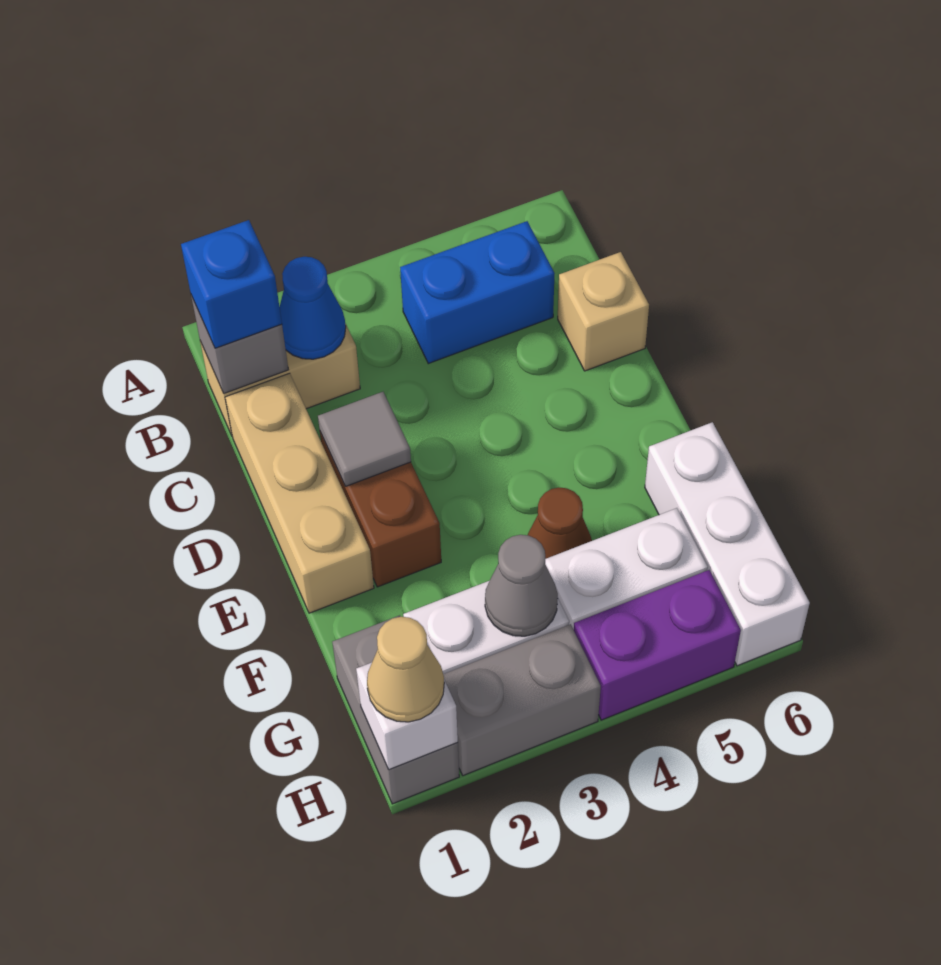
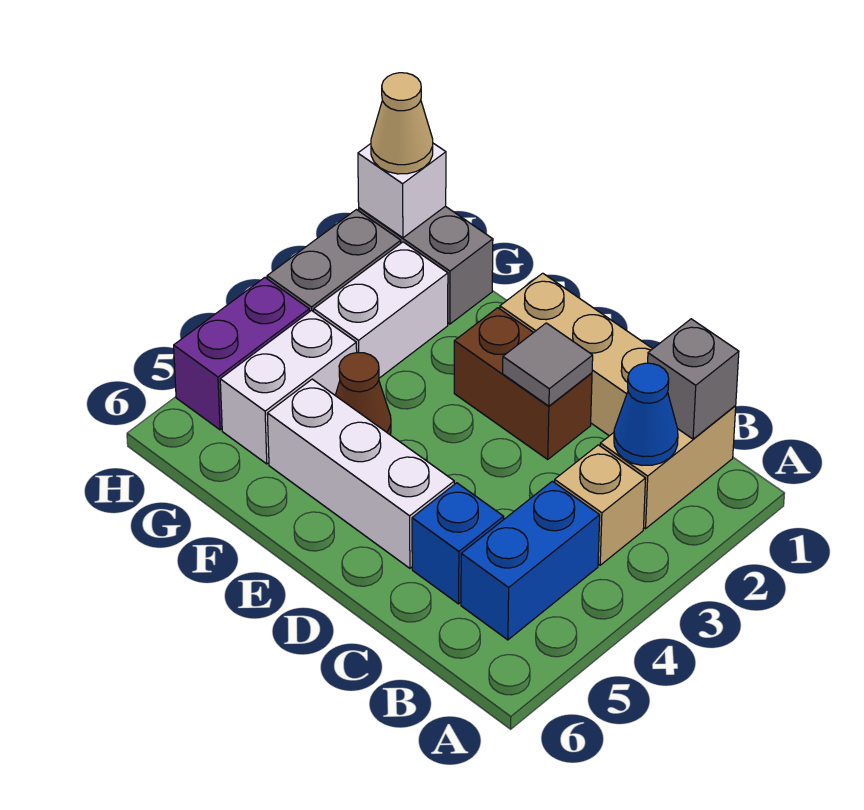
blue 1x1 brick [181,220,282,348] -> blue 1x1 brick moved to [412,483,504,604]
tan 1x1 brick [558,252,649,371] -> tan 1x1 brick moved to [555,445,646,565]
white 1x3 brick [645,422,810,666] -> white 1x3 brick moved to [267,379,454,568]
grey 1x1 cone [485,535,558,636] -> none

